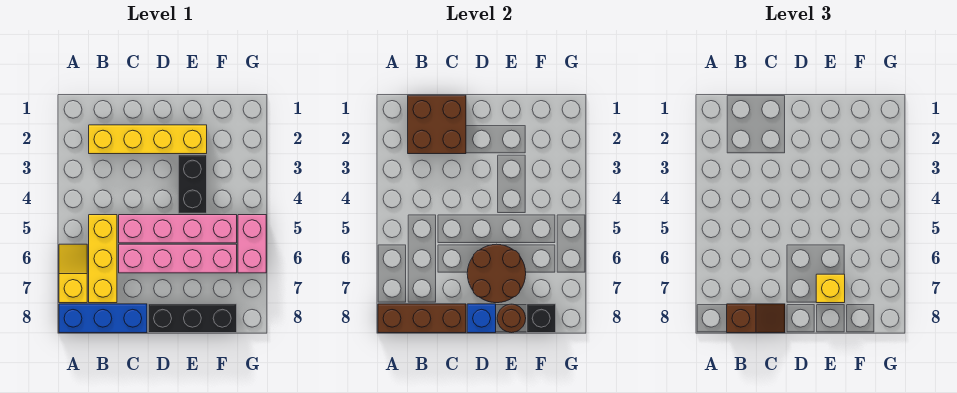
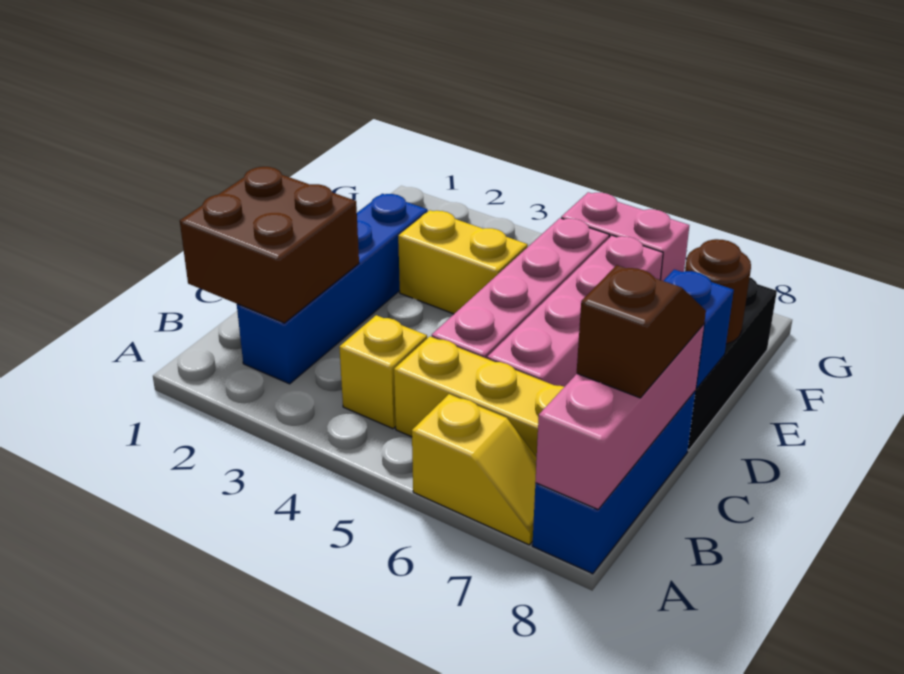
yellow 1x2 slope [59,244,87,303] -> yellow 1x2 slope turned to [412,394,537,545]
brown 1x3 brick [378,304,466,333] -> pink 1x3 brick [535,324,704,509]
yellow 1x4 brick [89,125,207,154] -> blue 1x4 brick [237,194,428,384]
brown 2x2 round brick [467,244,526,303] -> none
black 1x2 brick [178,155,207,213] -> yellow 1x2 brick [398,210,528,314]
yellow 1x1 brick [816,274,845,303] -> yellow 1x1 brick moved to [339,315,427,429]
black 1x1 brick [527,304,556,333] -> none

